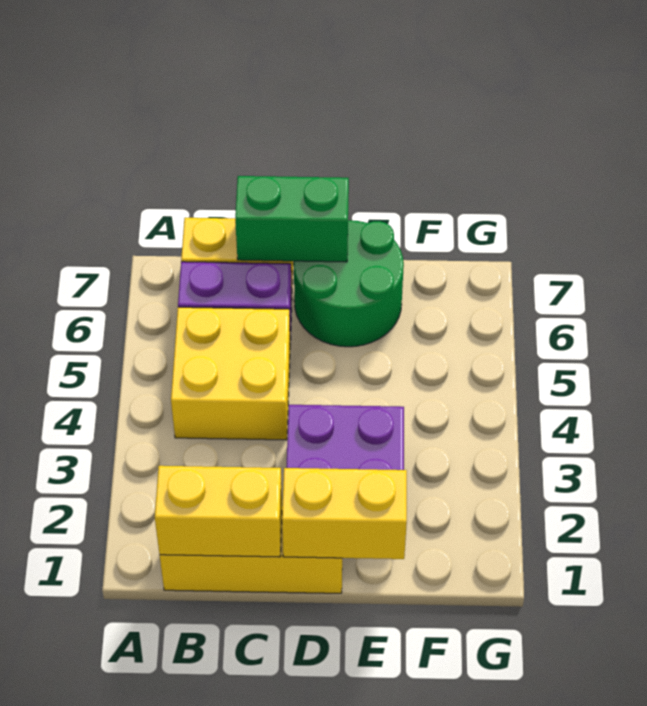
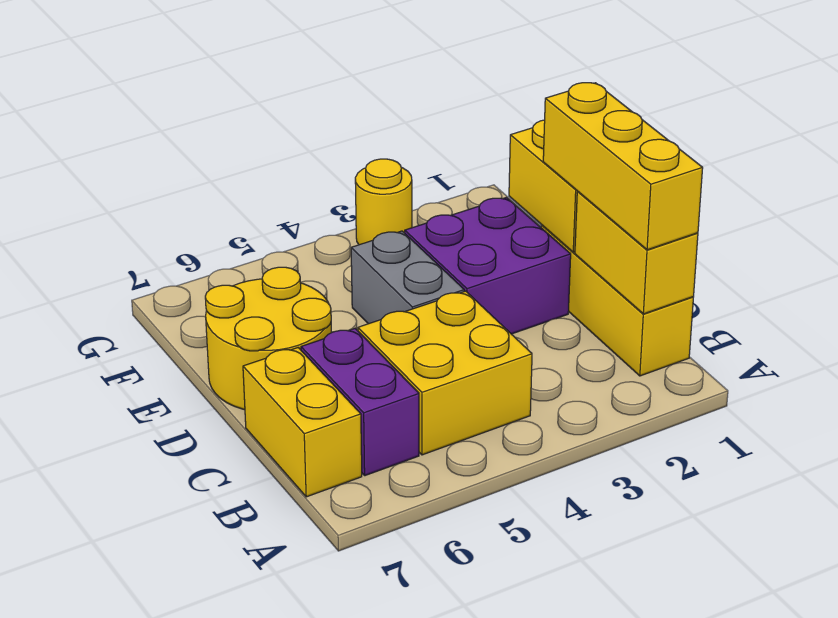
none -> yellow 1x3 brick [543,83,703,250]
green 1x2 brick [235,176,349,262] -> none
none -> grey 1x2 brick [351,231,464,324]
green 2x2 round brick [294,220,404,347] -> yellow 2x2 round brick [205,267,332,410]
none -> yellow 1x1 round brick [355,159,412,245]

